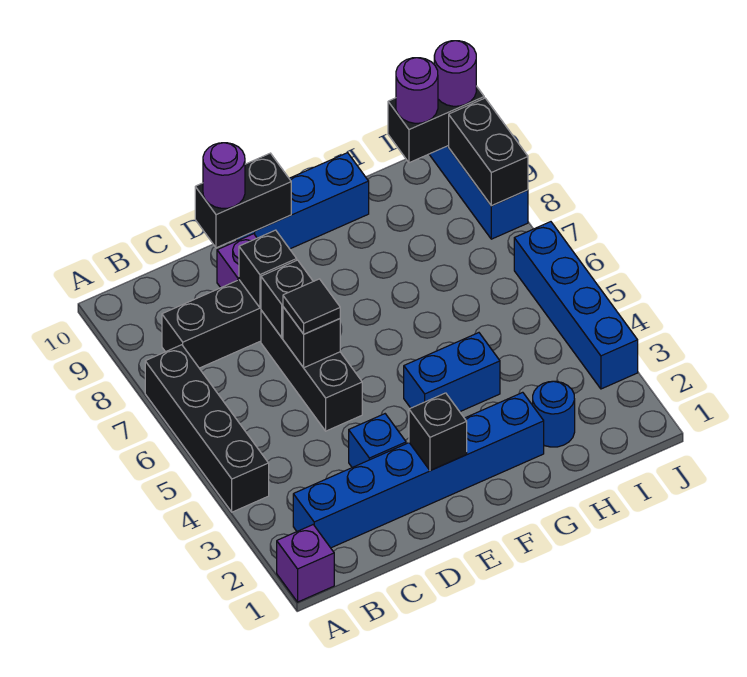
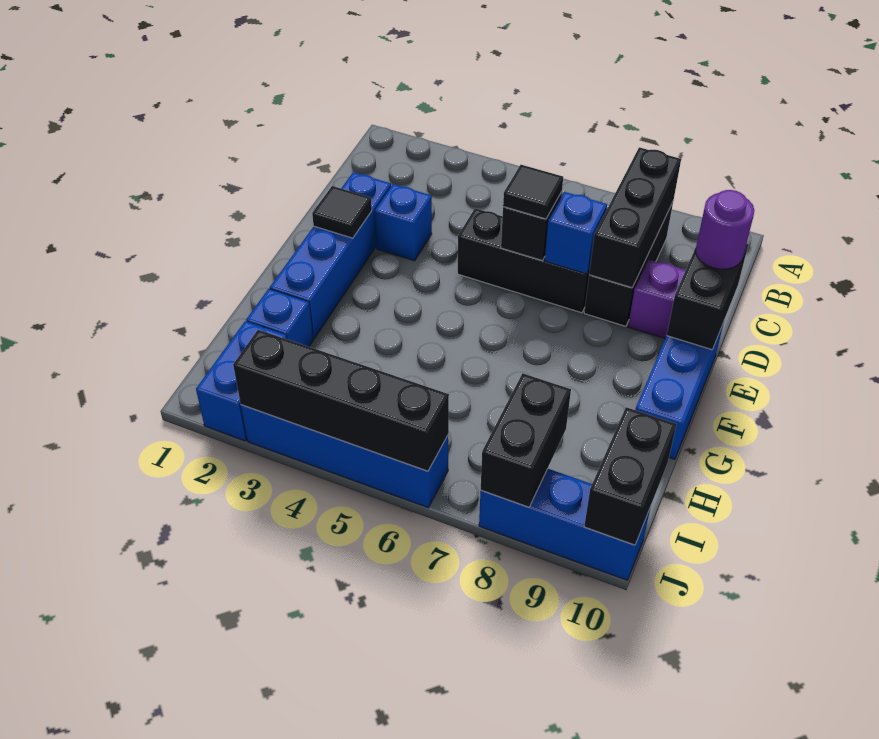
purple 1x1 brick [277,525,334,602] -> none
black 1x4 brick [145,345,269,512] -> black 1x4 brick moved to [233,330,449,471]
blue 1x6 brick [293,392,544,548] -> blue 1x4 brick [270,172,391,338]
black 1x1 brick [261,260,313,338] -> blue 1x1 brick [545,192,607,274]
black 1x1 brick [239,230,297,308] -> black 1x3 brick [589,147,681,288]
black 1x1 brick [409,393,467,471] -> black 1x1 tile [312,186,372,238]
blue 1x2 brick [404,333,500,412] -> blue 1x2 brick moved to [196,321,287,441]
blue 1x1 round brick [533,381,575,447] -> blue 1x1 brick [246,289,313,347]
purple 1x1 round brick [396,58,438,123] -> none
black 1x2 brick [449,98,528,206] -> black 1x2 brick turned to [481,373,571,507]
purple 1x1 round brick [434,41,476,106] -> none

